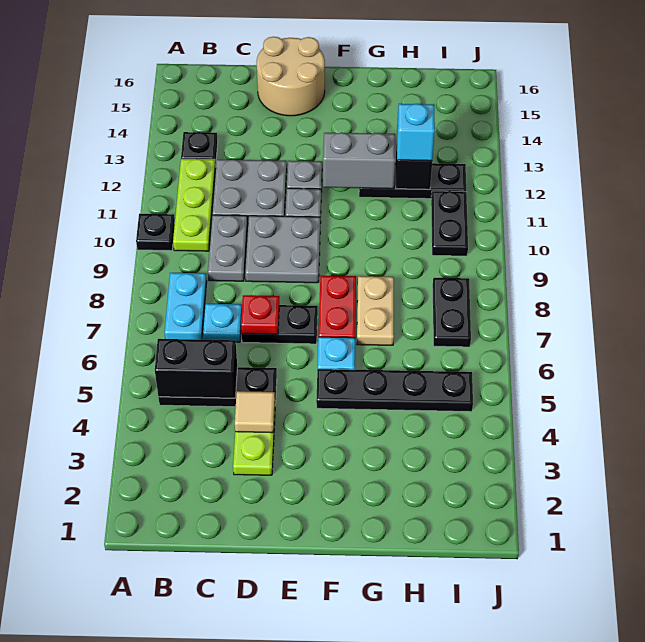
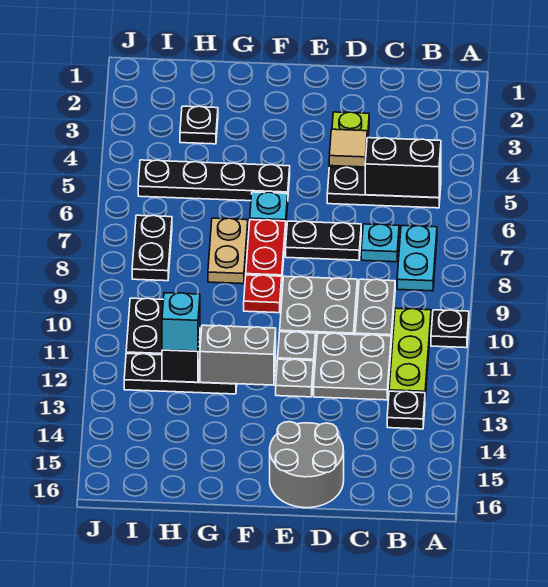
red 1x1 plate [241,295,279,334] -> red 1x1 plate moved to [244,275,282,313]
tan 2x2 round brick [256,37,325,116] -> grey 2x2 round brick [270,422,344,508]
none -> black 1x1 plate [180,106,218,144]

